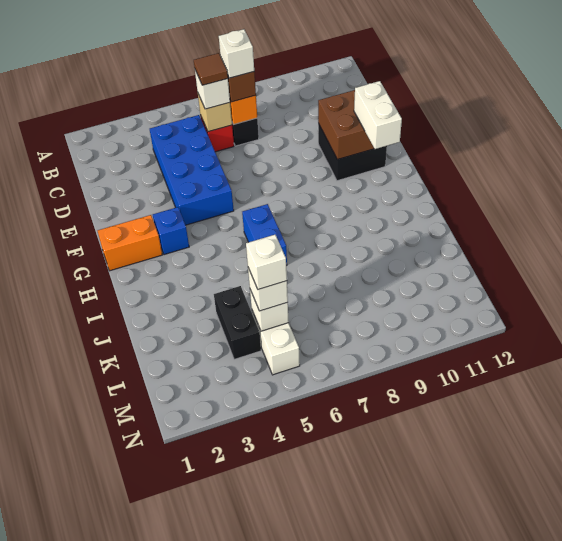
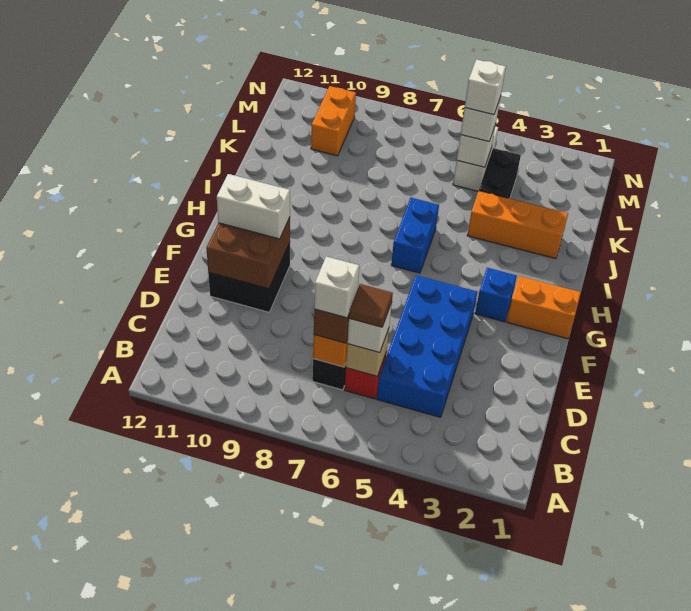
white 1x2 brick [354,81,402,149] -> white 1x2 brick turned to [217,174,290,239]
none -> orange 1x3 brick [467,191,568,259]
none -> orange 1x2 brick [311,86,356,156]

